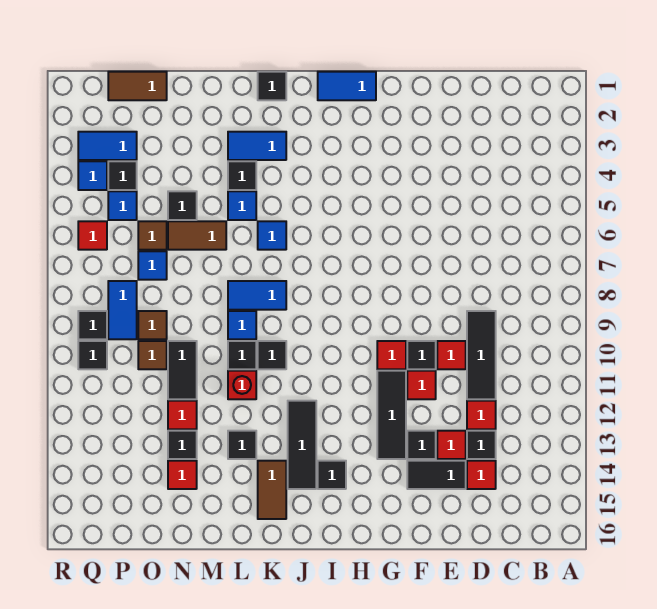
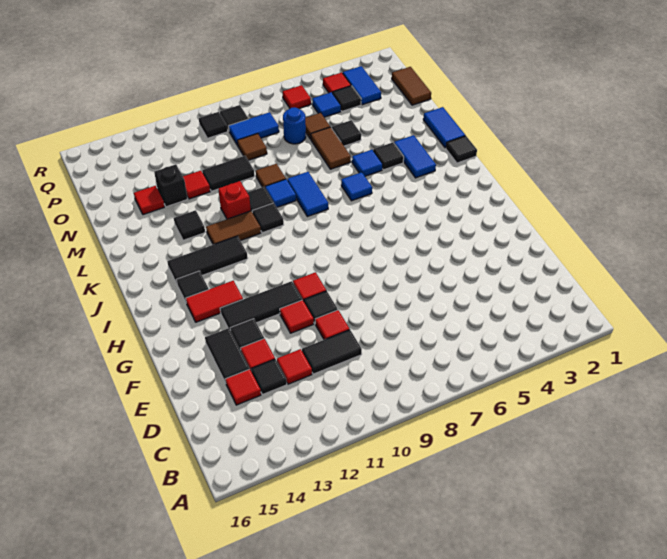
black 1x3 tile [467,311,496,399] -> black 1x2 tile [302,330,362,374]
blue 1x2 tile [318,72,376,100] -> blue 1x2 tile moved to [423,107,465,148]
none -> red 1x2 tile [186,281,243,322]
brown 1x2 tile [258,461,286,519] -> brown 1x2 tile moved to [206,211,261,245]
black 1x1 tile [168,431,197,459] -> black 1x1 brick [154,164,188,207]
blue 1x1 tile [138,251,167,280] -> blue 1x1 round brick [283,107,306,144]
brown 1x1 tile [138,341,167,369] -> brown 1x1 tile moved to [256,164,286,187]
blue 1x1 tile [78,161,107,190] -> red 1x1 tile [323,72,351,93]

